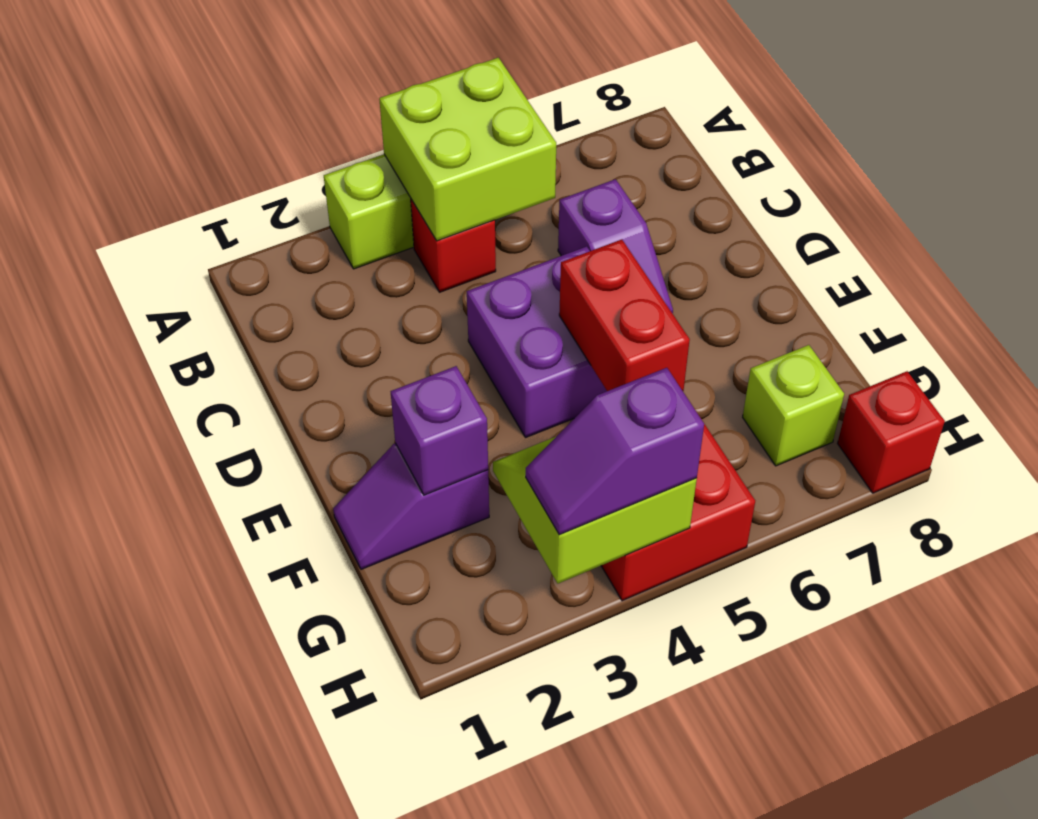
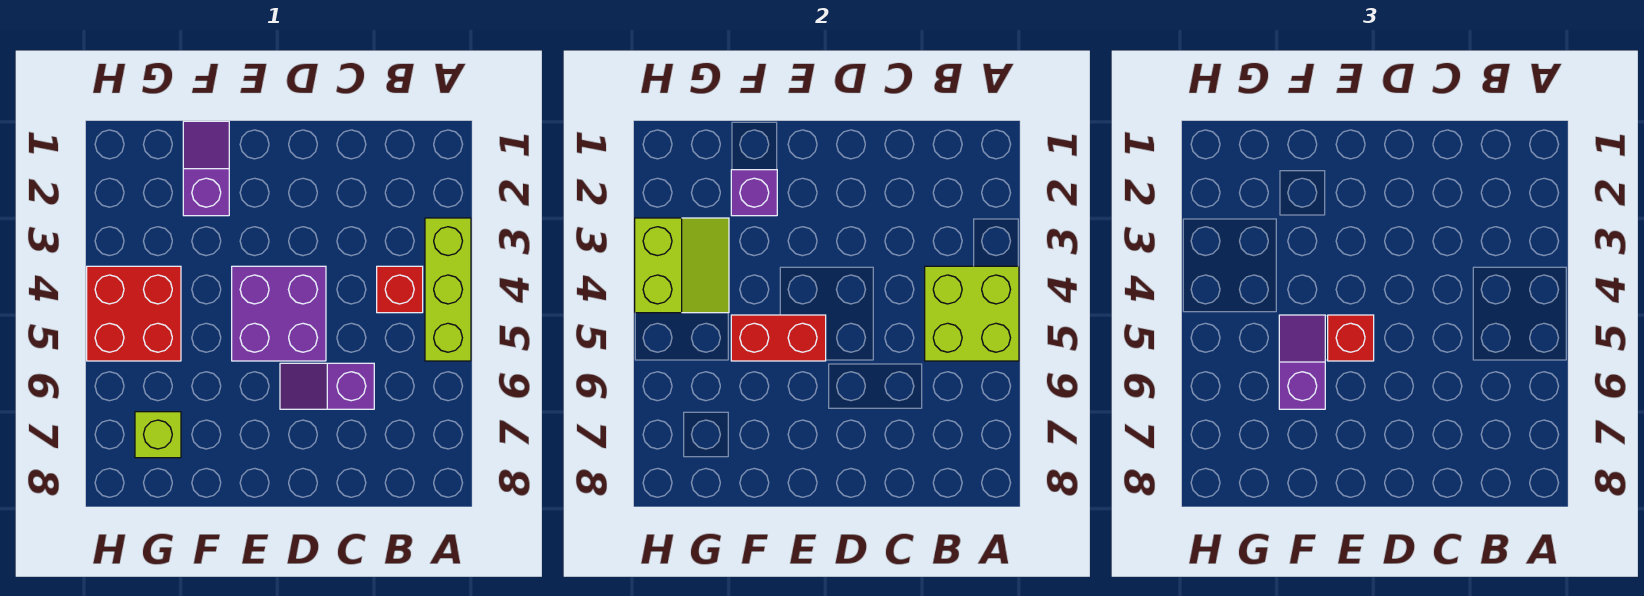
purple 1x2 slope [526,368,704,535] -> purple 1x2 slope moved to [1279,315,1325,409]
red 1x1 brick [838,371,945,493] -> red 1x1 brick moved to [1328,315,1374,361]

